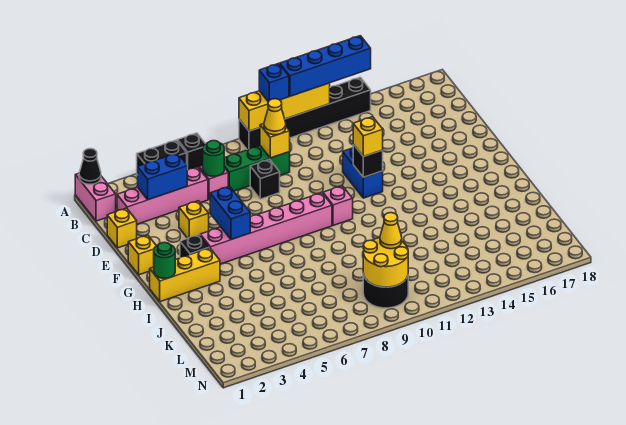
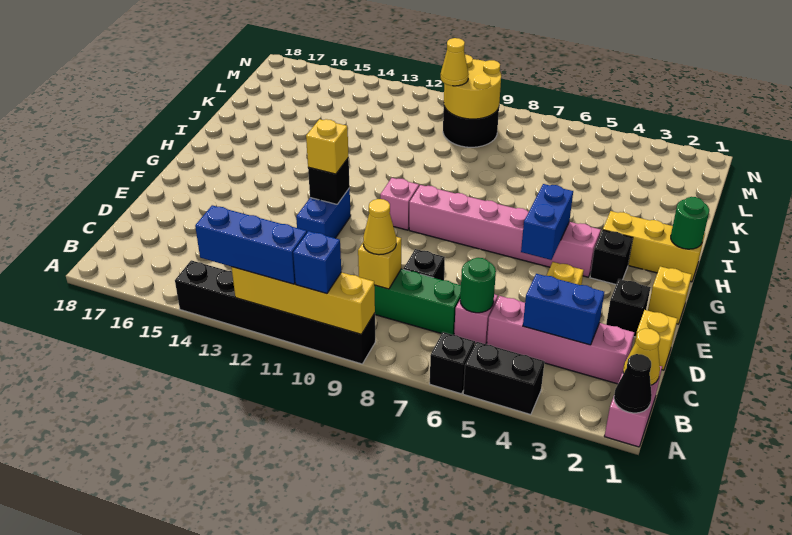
blue 1x4 brick [280,36,371,96] -> blue 1x3 brick [195,205,307,284]
none -> yellow 1x1 cone [623,328,660,385]
none -> black 1x1 brick [606,279,651,337]

